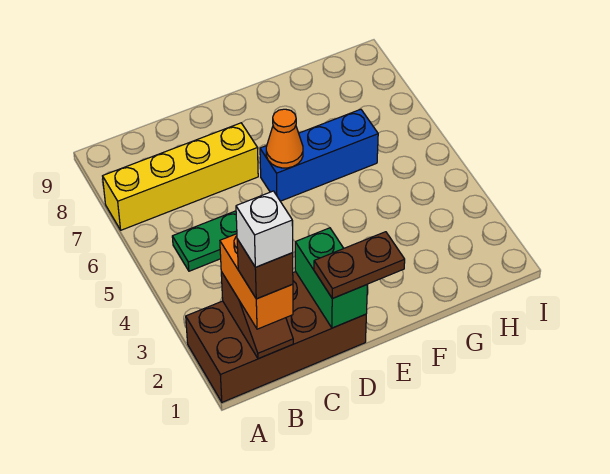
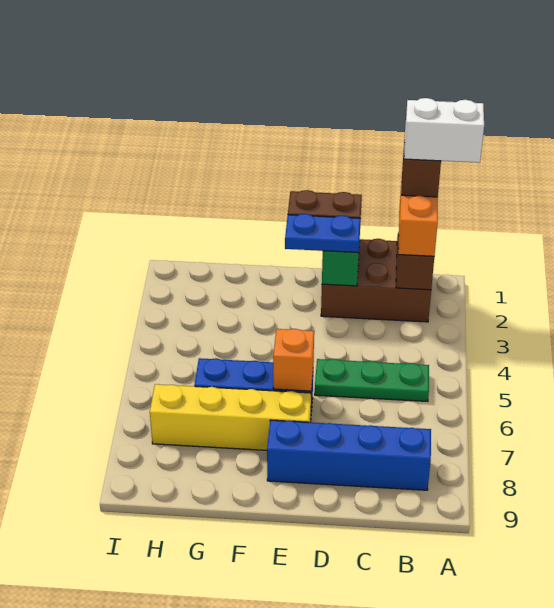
brown 2x4 brick [186,272,366,402] -> brown 2x3 brick [321,239,431,322]
yellow 1x4 brick [103,123,258,230] -> yellow 1x4 brick moved to [150,384,311,450]
white 1x1 brick [236,191,293,267] -> white 1x2 brick [404,98,484,163]
none -> blue 1x4 brick [267,420,431,490]
none -> blue 1x2 plate [285,214,360,253]
orange 1x1 cone [266,109,303,168] -> orange 1x1 brick [273,329,314,391]

